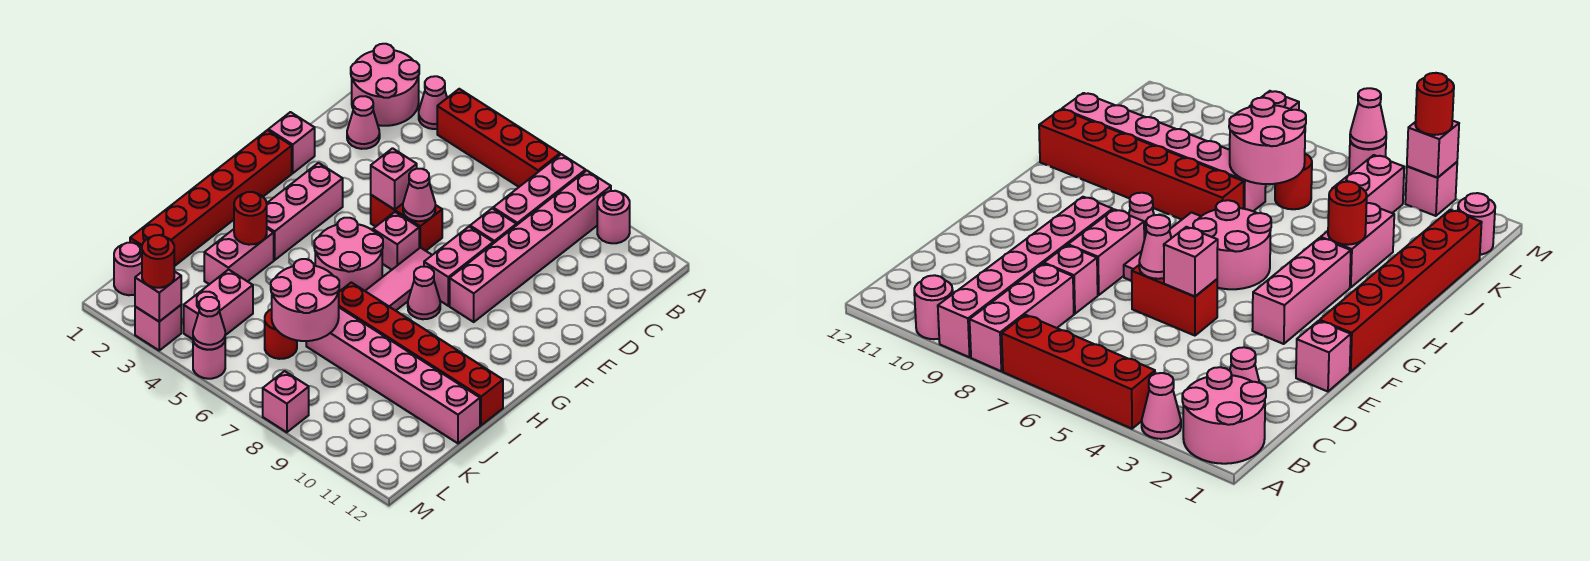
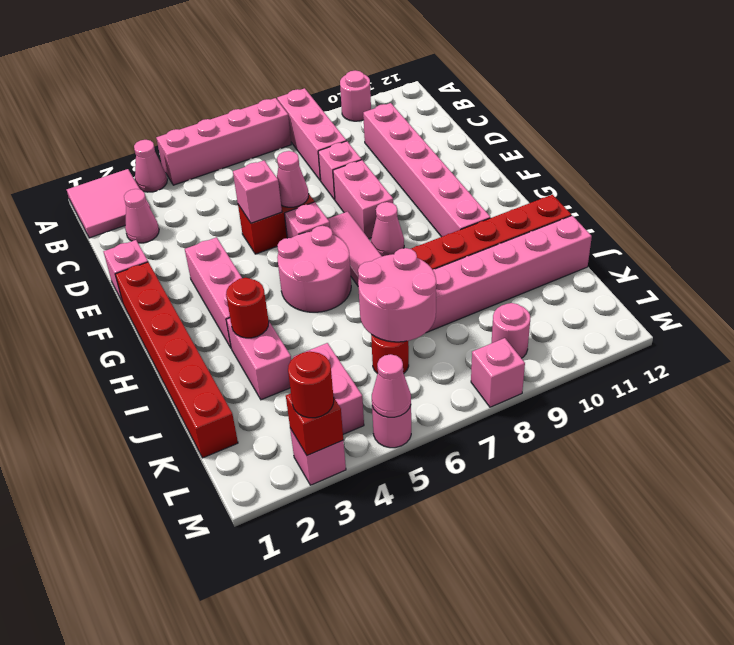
pink 2x2 round brick [351,44,419,126] -> pink 2x2 tile [67,169,150,238]
red 1x4 brick [437,89,560,187] -> pink 1x4 brick [156,98,291,185]
pink 1x6 brick [450,171,611,322] -> pink 1x6 brick moved to [363,103,490,237]
pink 1x1 round brick [114,243,142,295] -> pink 1x1 round brick moved to [492,303,530,358]
pink 1x1 brick [135,271,181,322] -> red 1x1 brick [286,393,343,455]

